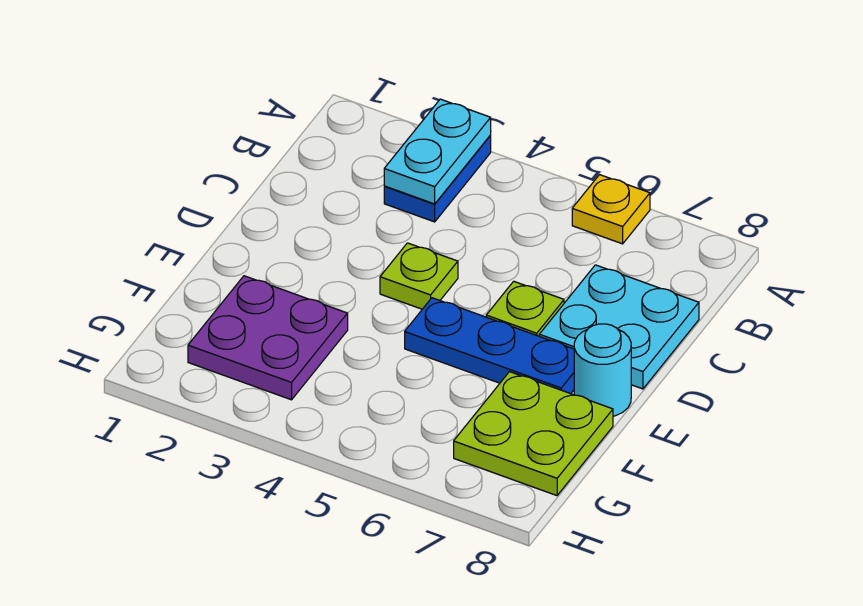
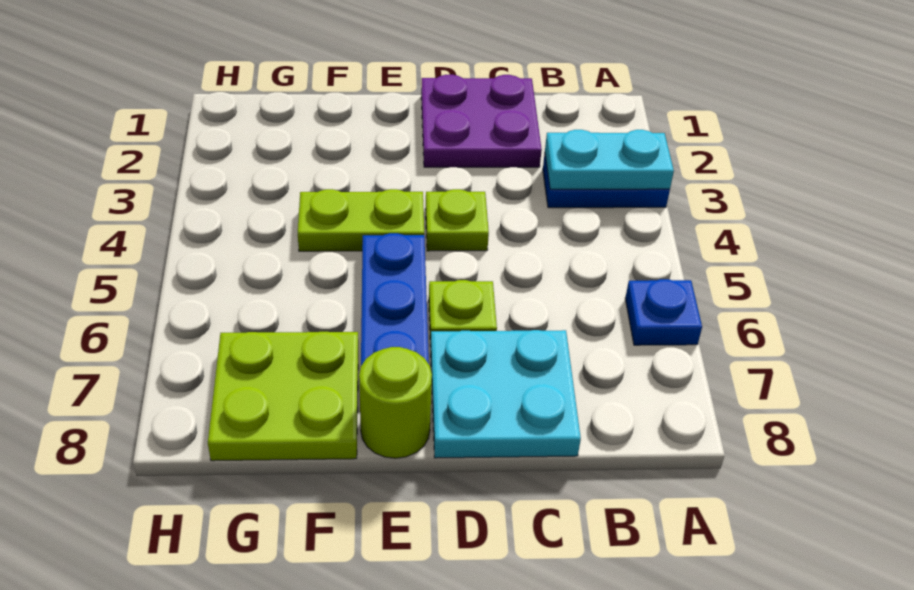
yellow 1x1 plate [572,175,650,244] -> blue 1x1 plate [625,279,702,345]
none -> lime 1x2 plate [298,189,424,251]
cyan 1x1 round brick [574,324,631,416] -> lime 1x1 round brick [359,347,432,458]
purple 2x2 plate [188,276,348,400] -> purple 2x2 plate moved to [421,75,542,167]

